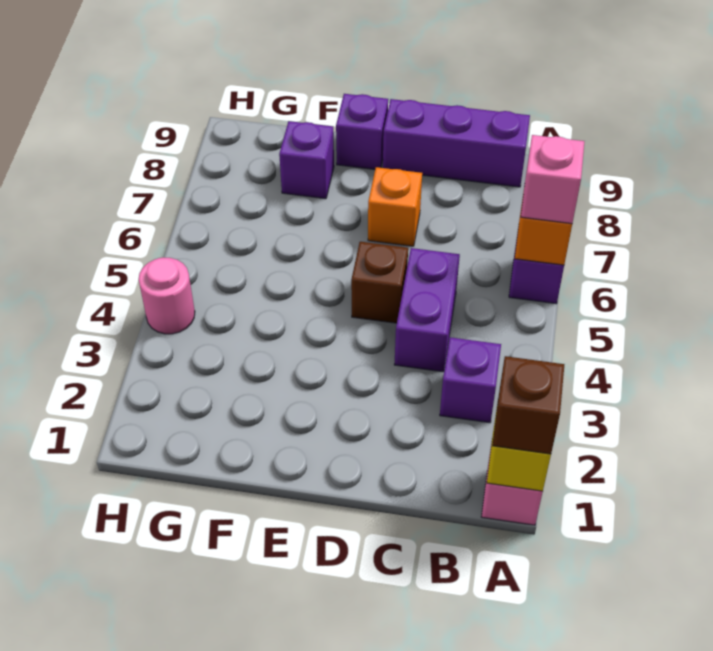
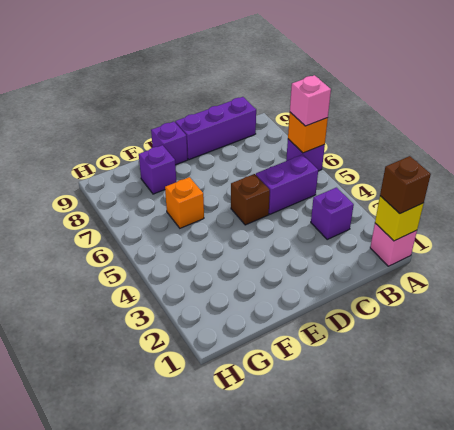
purple 1x2 brick [394,248,460,372] -> purple 1x2 brick turned to [256,155,318,214]
orange 1x1 brick [368,167,422,246] -> orange 1x1 brick moved to [165,177,204,228]
pink 1x1 round brick [139,257,195,334] -> none

